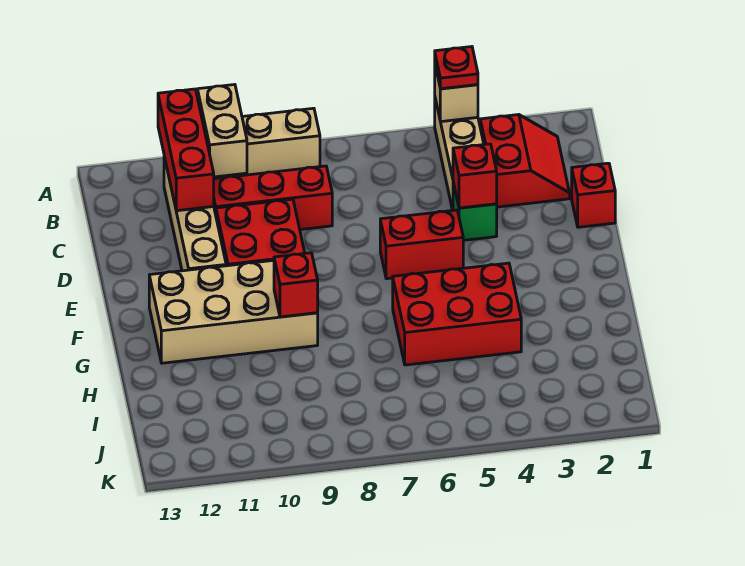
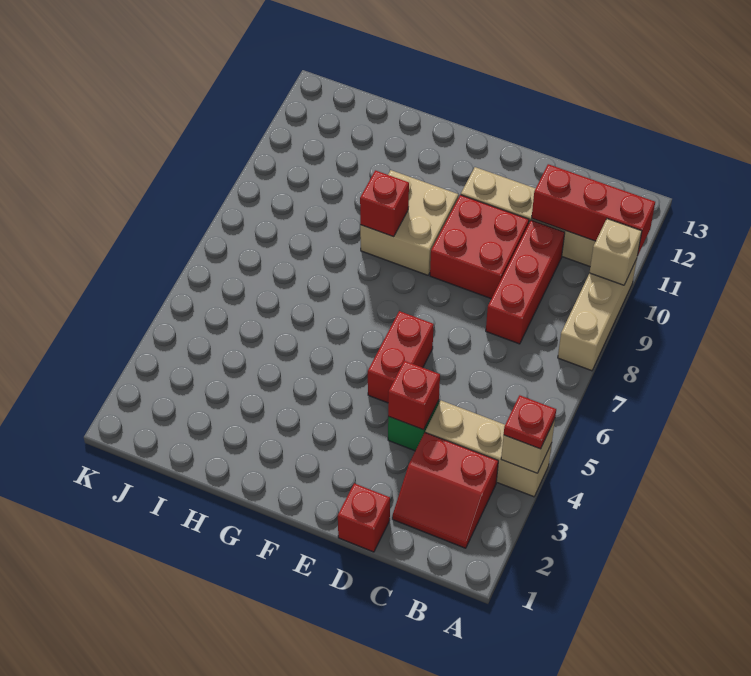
tan 1x2 brick [197,85,247,177] -> tan 1x1 brick [589,219,642,285]
tan 2x4 brick [149,260,318,363] -> tan 2x2 brick [360,170,458,275]
red 2x3 brick [393,263,521,365] -> none

